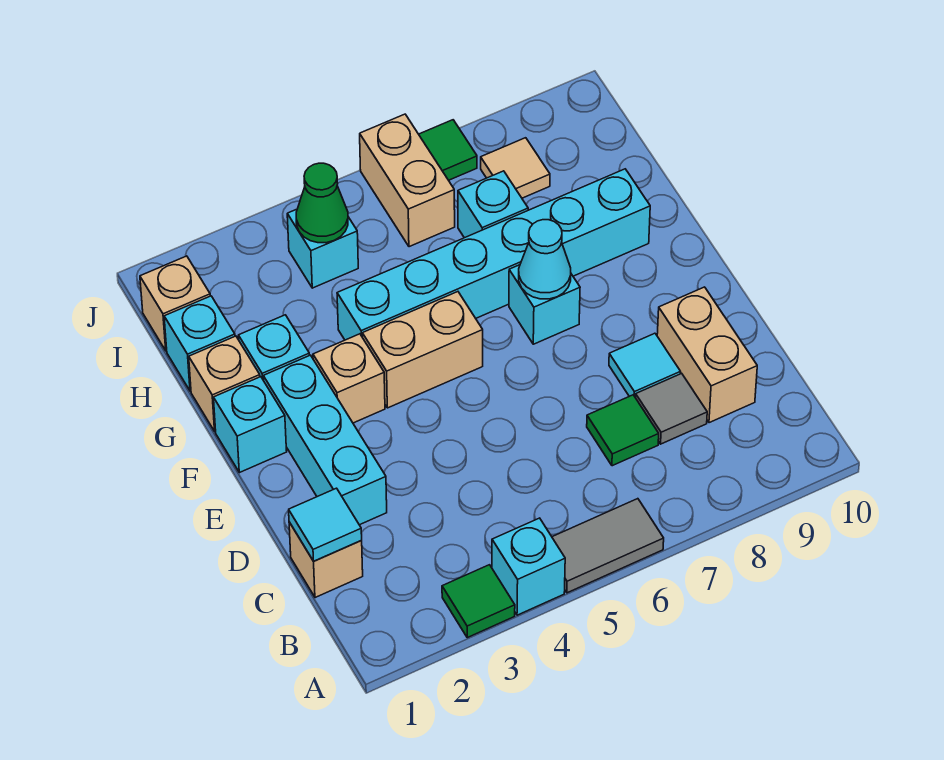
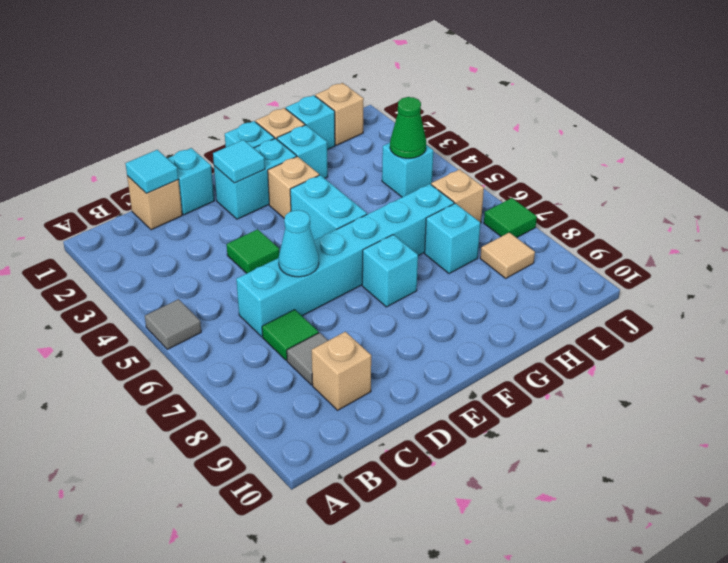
green 1x1 tile [442,565,515,638] -> green 1x1 tile moved to [227,229,280,273]
cyan 1x1 brick [492,518,565,615] -> cyan 1x1 brick moved to [167,148,214,215]
grey 1x2 tile [552,499,664,593] -> grey 1x1 tile [145,299,201,349]
tan 1x2 brick [657,287,757,423] -> tan 1x1 brick [312,332,371,410]
cyan 1x3 brick [263,355,387,525] -> cyan 1x2 brick [214,138,296,219]
cyan 1x1 tile [609,333,680,398] -> cyan 1x1 tile moved to [213,140,265,183]
tan 1x2 brick [362,292,483,408] -> cyan 1x2 brick [290,175,367,240]
cyan 1x1 cone [519,220,571,299] -> cyan 1x1 cone moved to [279,210,319,277]
cyan 1x6 brick [337,169,650,340] -> cyan 1x6 brick turned to [236,184,454,337]
tan 1x2 brick [360,114,455,247] -> tan 1x1 brick [431,169,484,224]

